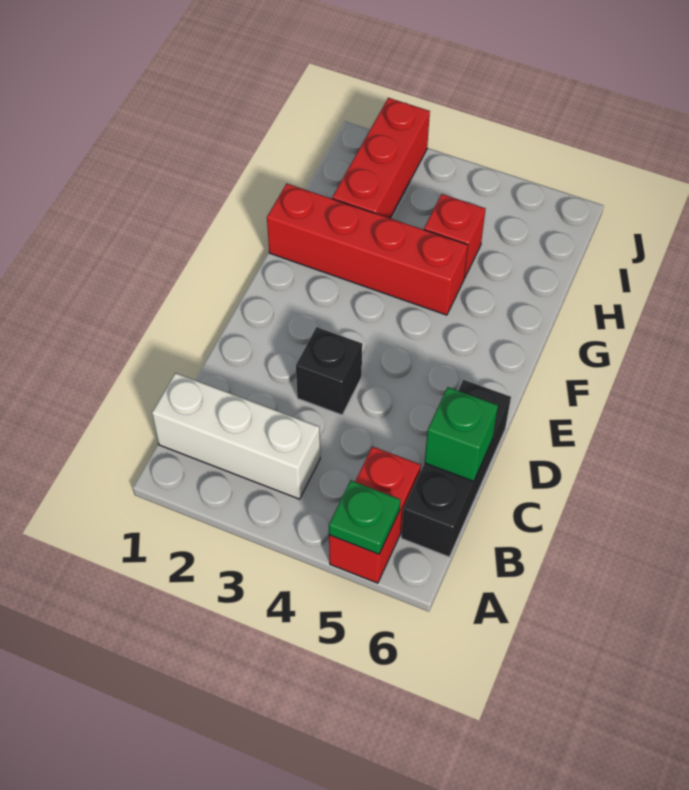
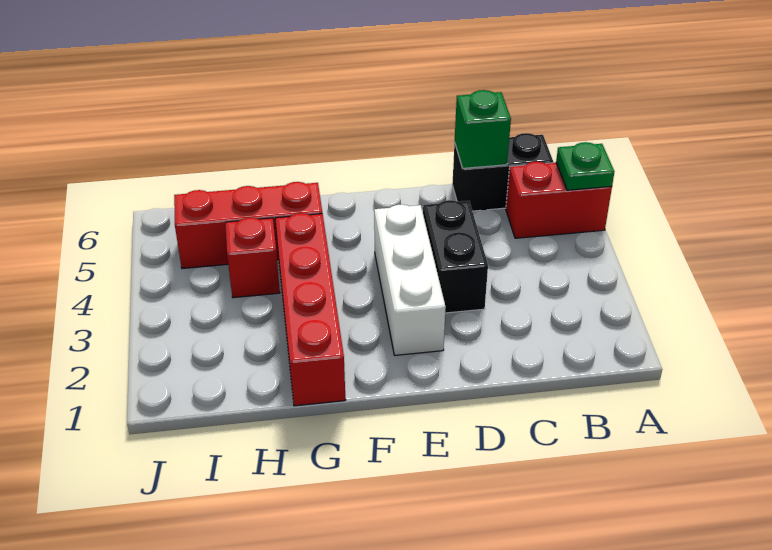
white 1x3 brick [152,373,320,499] -> white 1x3 brick moved to [374,204,446,355]
black 1x3 brick [401,380,511,557] -> black 1x2 brick [452,133,553,211]
black 1x1 brick [296,327,362,415] -> black 1x2 brick [423,200,488,313]
red 1x3 brick [332,98,430,218] -> red 1x3 brick moved to [174,182,322,269]

